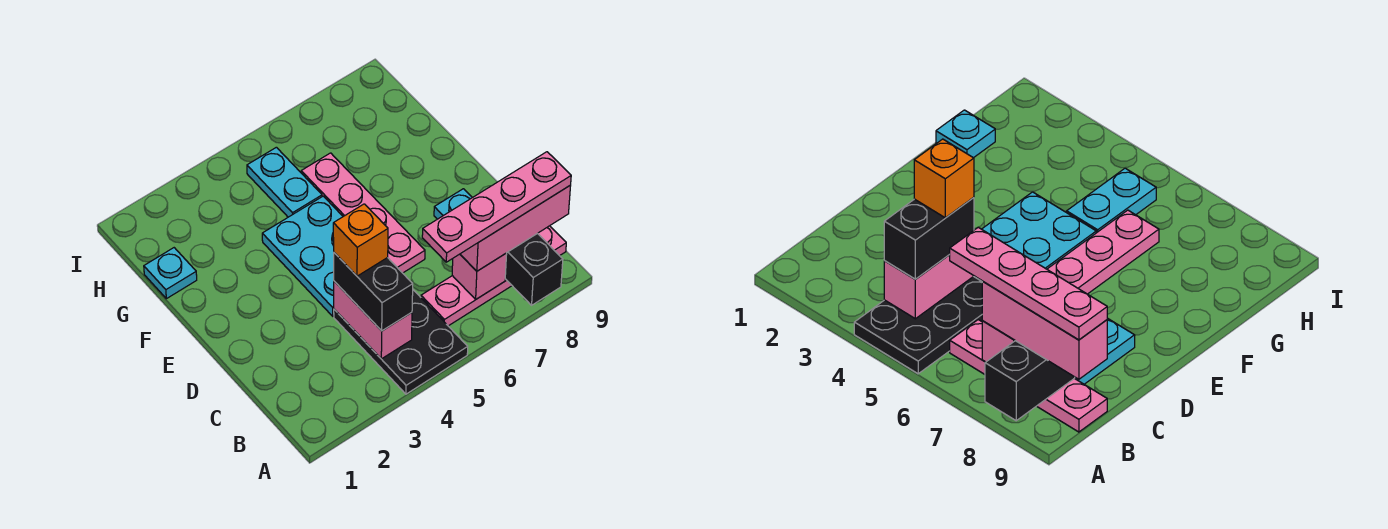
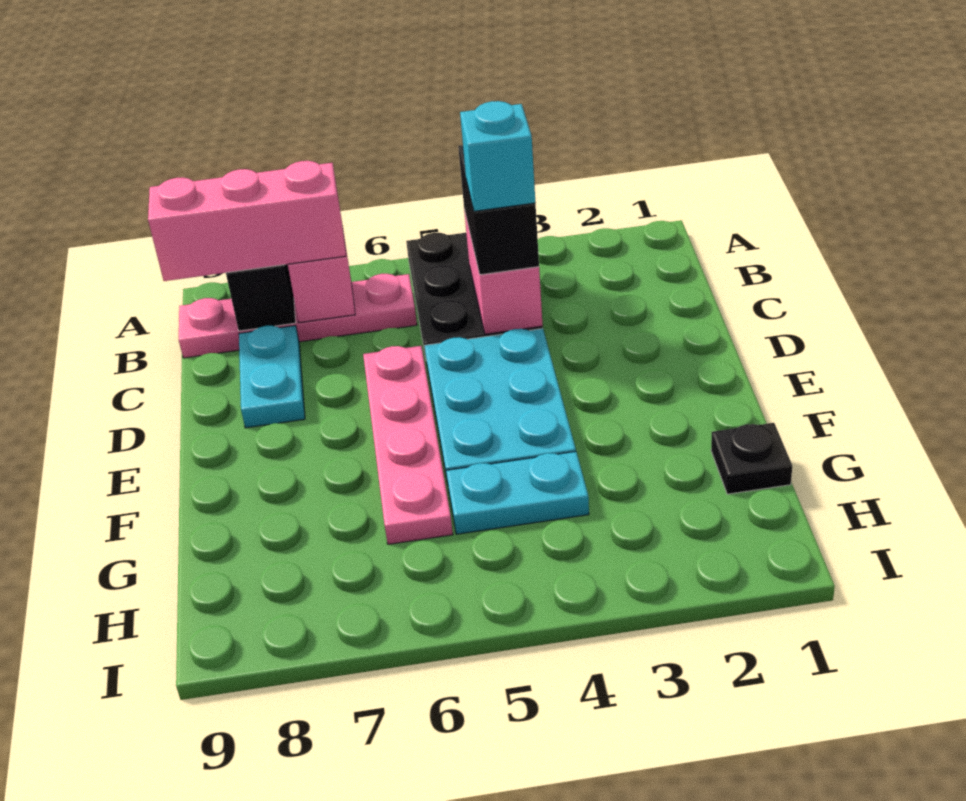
pink 1x4 plate [422,152,571,262] -> none
orange 1x1 brick [333,204,388,276] -> cyan 1x1 brick [460,101,535,211]
cyan 1x1 plate [144,248,197,299] -> black 1x1 plate [711,423,792,494]
cyan 1x2 plate [247,147,322,217] -> cyan 1x2 plate turned to [446,452,589,534]

